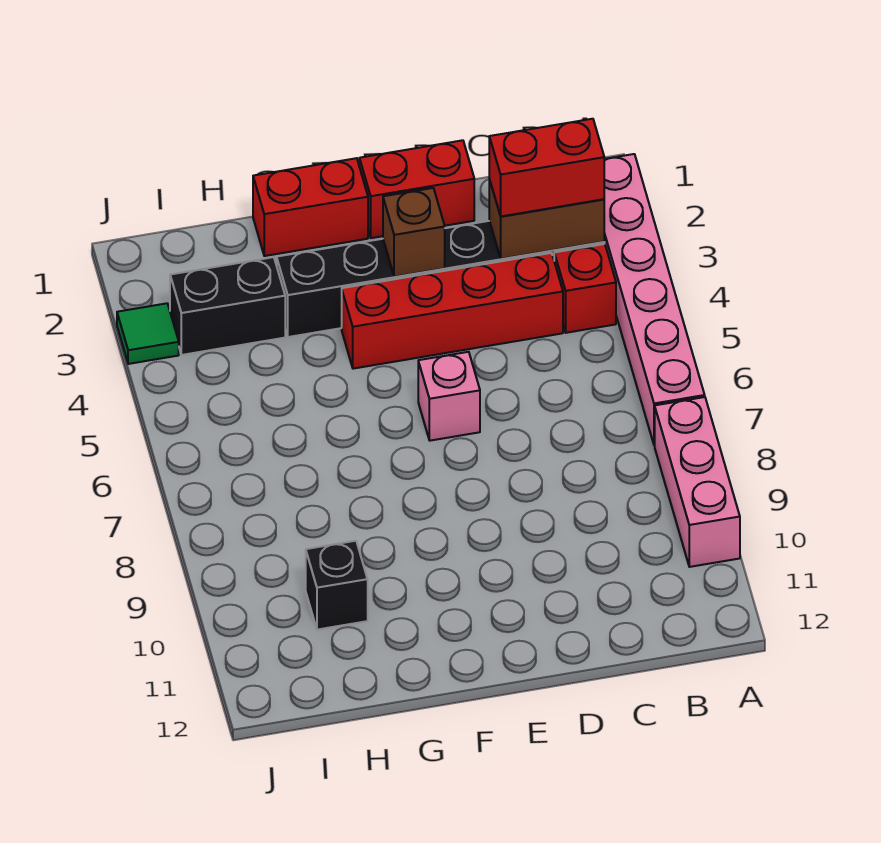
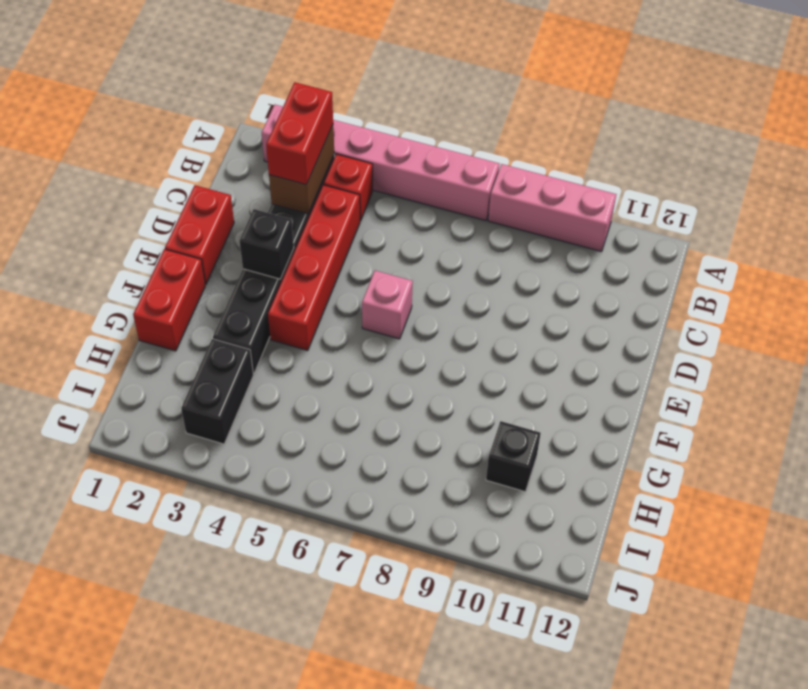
brown 1x1 brick [383,188,445,277] -> black 1x1 brick [240,209,294,279]
green 1x1 tile [117,303,179,364] -> none

